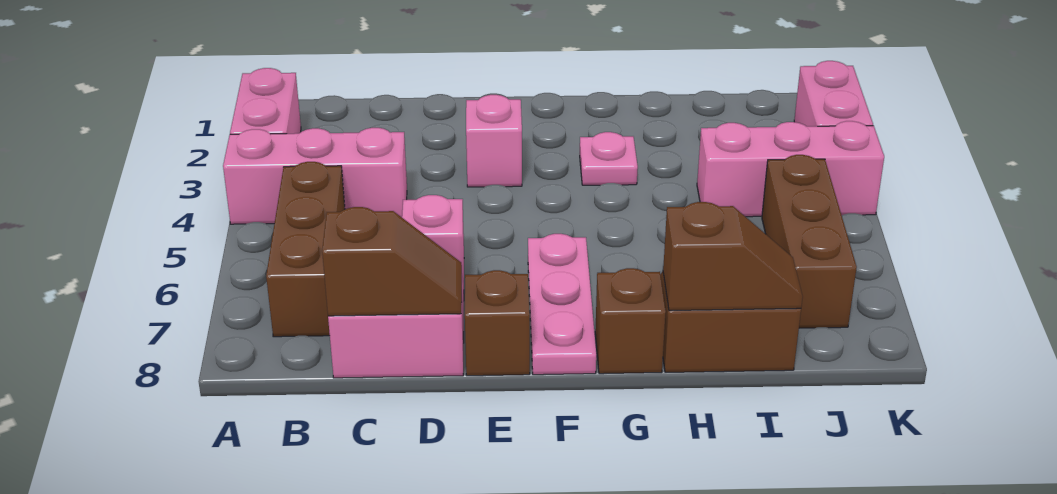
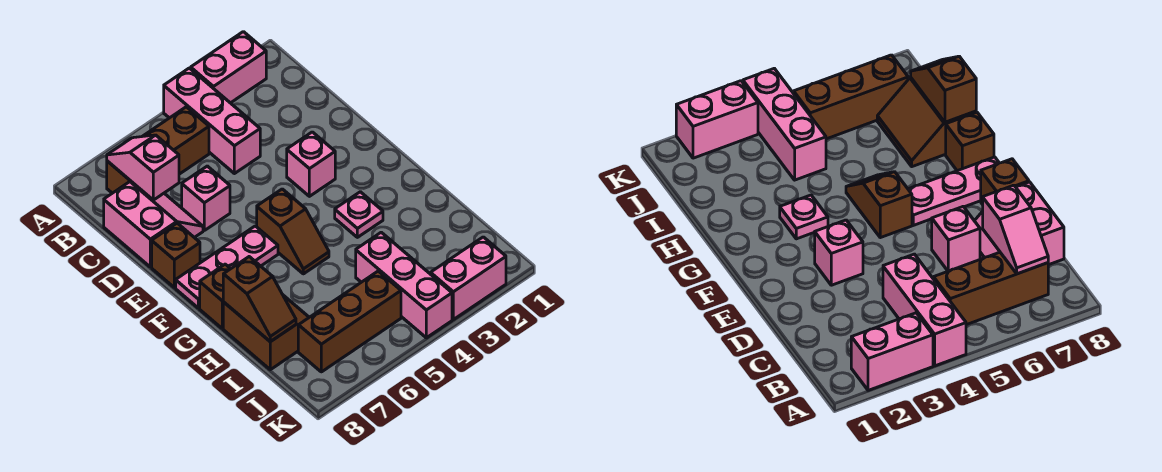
none -> pink 1x2 slope [107,135,179,200]
brown 1x2 slope [322,207,462,316] -> brown 1x2 slope moved to [257,189,329,274]

